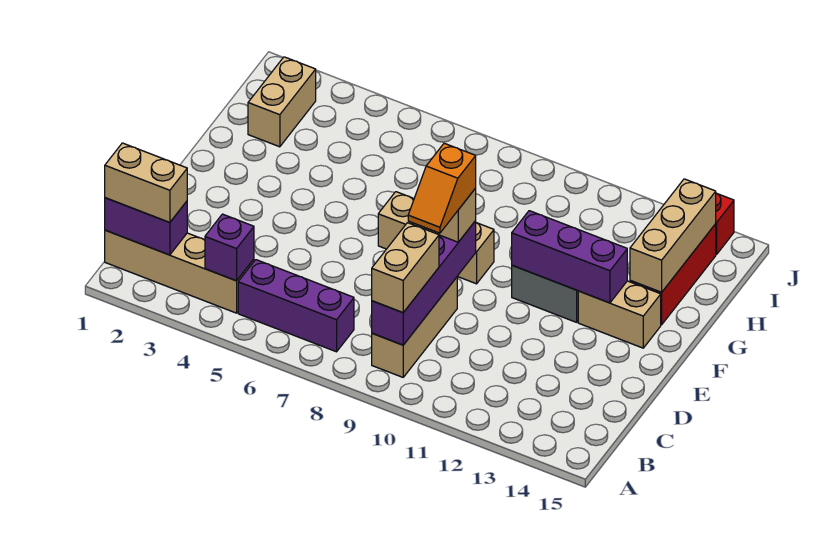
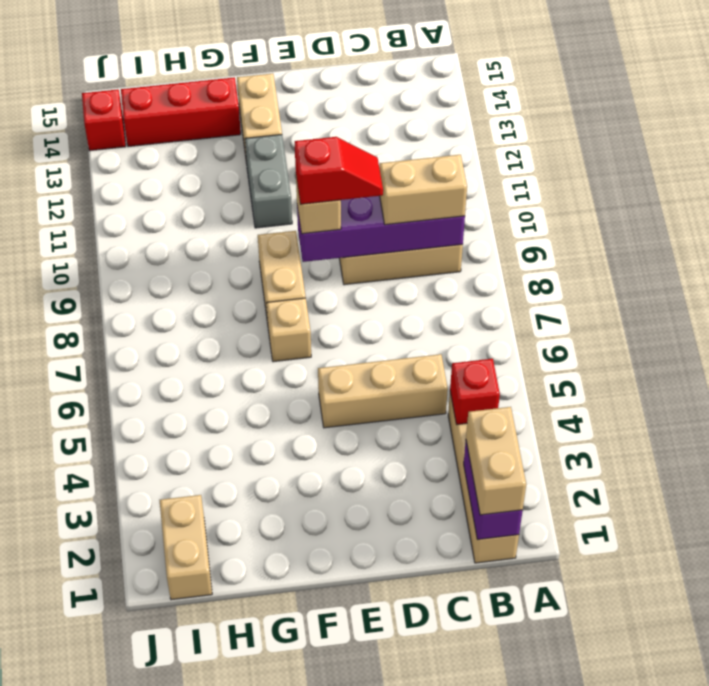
purple 1x1 brick [205,214,254,281] -> red 1x1 brick [450,359,500,425]
purple 1x3 brick [238,260,354,352] -> none
orange 1x2 slope [408,143,476,233] -> red 1x2 slope [295,137,383,204]
purple 1x3 brick [512,211,627,303] -> none
tan 1x3 brick [630,179,716,292] -> tan 1x3 brick moved to [318,354,448,428]
tan 1x2 brick [248,57,316,147] -> tan 1x2 brick turned to [160,495,212,600]

